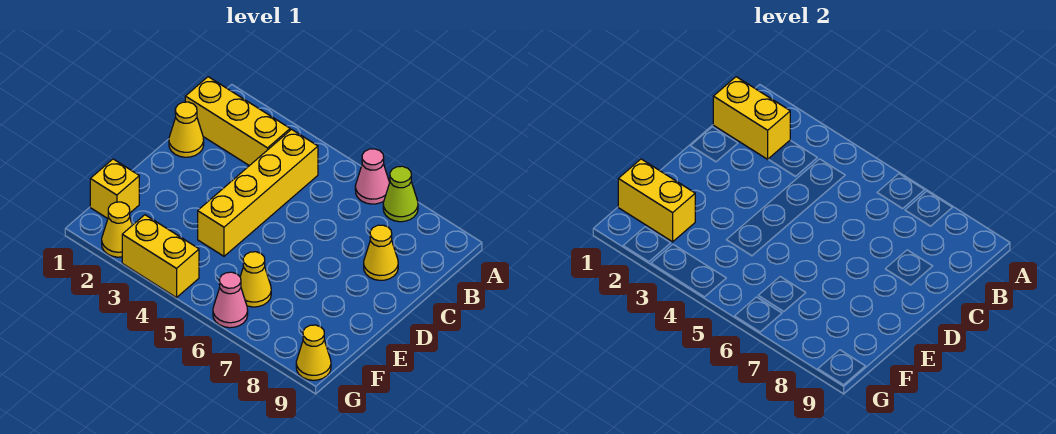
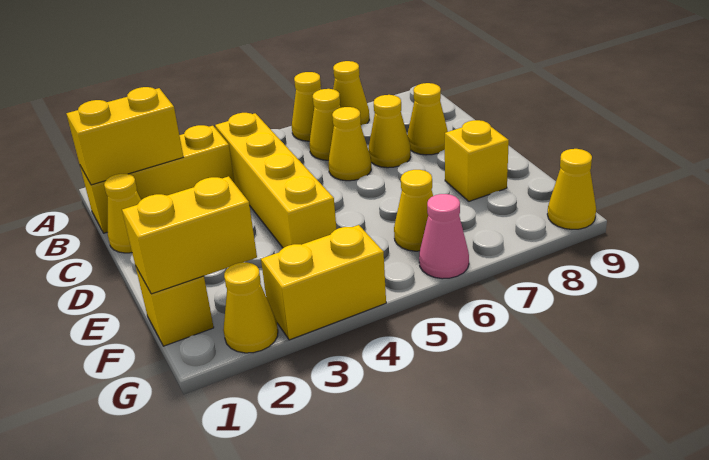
pink 1x1 cone [355,149,390,204] -> yellow 1x1 cone [292,72,321,141]
lime 1x1 cone [383,166,418,222] -> yellow 1x1 cone [333,61,369,125]
none -> yellow 1x1 cone [309,89,340,160]
none -> yellow 1x1 cone [328,107,371,181]
none -> yellow 1x1 cone [368,95,411,168]
none -> yellow 1x1 brick [445,120,509,201]

